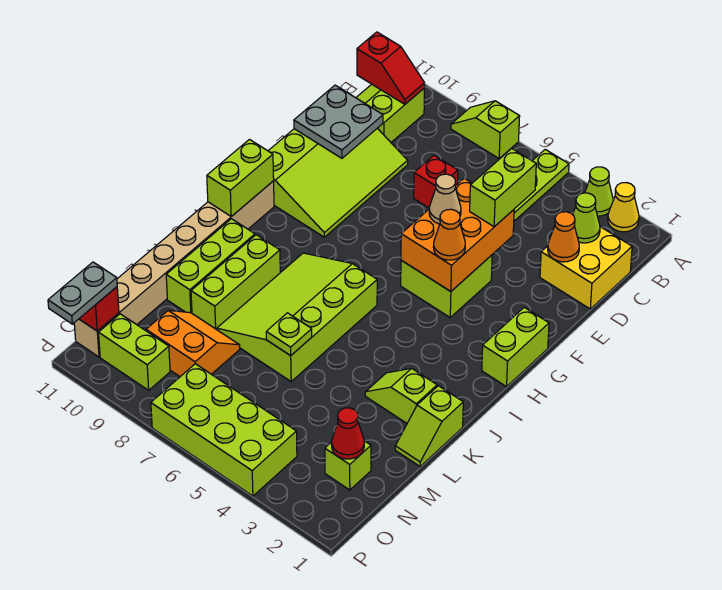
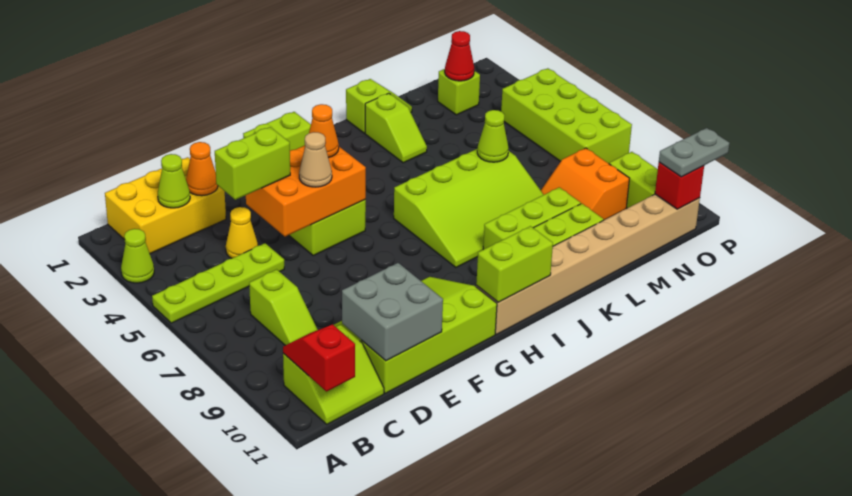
yellow 1x1 cone [608,183,639,232] -> yellow 1x1 cone moved to [226,207,258,258]
lime 1x2 slope [451,101,520,158] -> lime 1x2 slope moved to [249,269,318,345]
yellow 2x2 brick [540,227,632,309] -> yellow 2x3 brick [105,157,226,254]
red 1x1 brick [414,155,458,208] -> none
grey 2x2 plate [294,85,383,158] -> grey 2x2 brick [342,263,443,361]
lime 1x1 plate [266,313,312,356] -> lime 1x1 cone [477,110,509,162]

